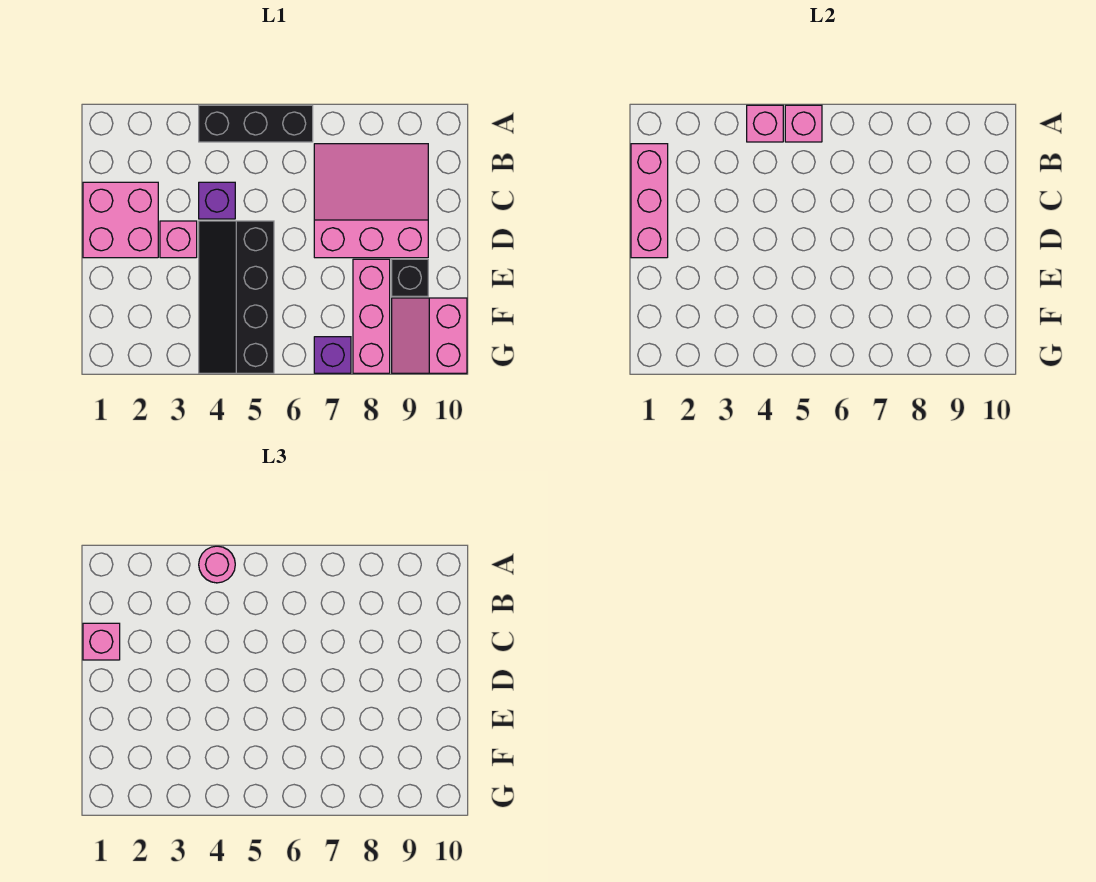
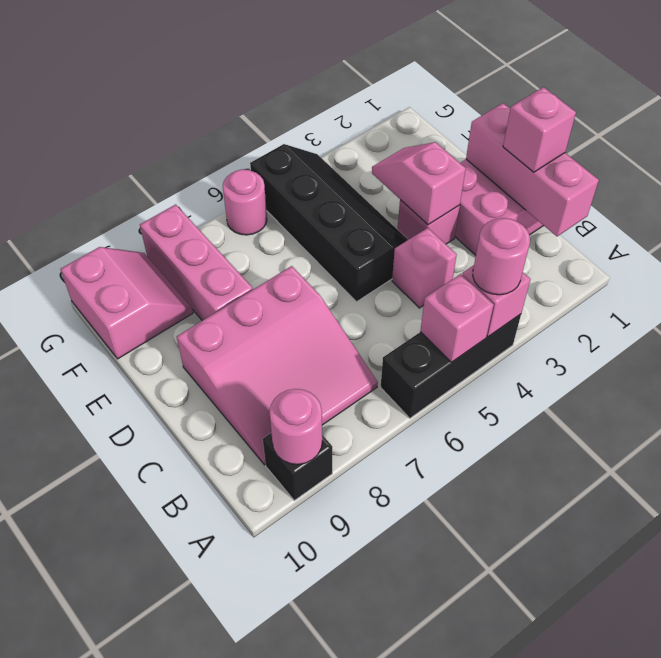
none -> pink 1x1 round brick [269,389,322,464]
purple 1x1 brick [199,182,235,219] -> pink 1x1 brick [392,228,457,308]
none -> pink 1x2 slope [372,142,466,225]
black 1x1 brick [392,259,428,296] -> black 1x1 brick moved to [263,433,332,500]
none -> pink 1x1 round brick [223,169,267,235]
purple 1x1 brick [314,337,351,373] -> none

